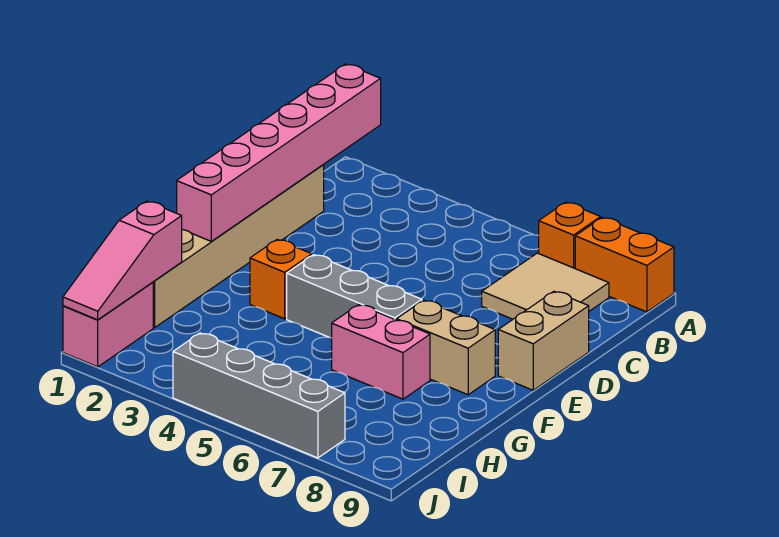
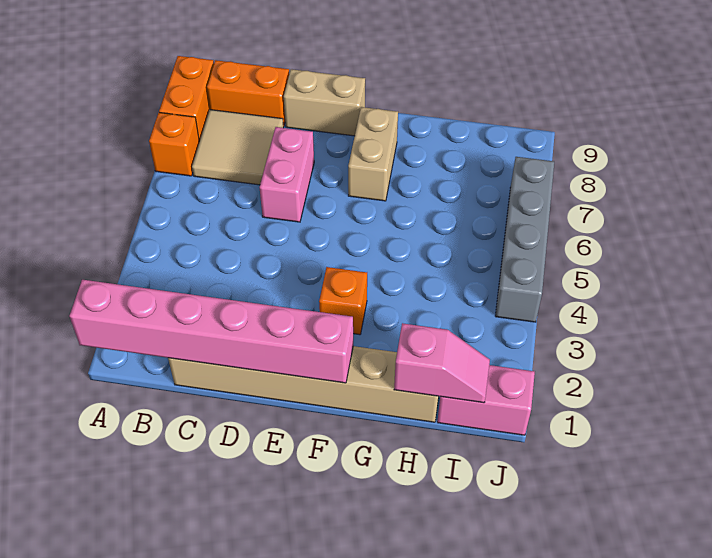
none -> orange 1x2 brick [207,60,289,127]
grey 1x3 brick [287,255,422,338] -> none
pink 1x2 brick [332,305,430,399] -> pink 1x2 brick moved to [260,127,314,222]
pink 1x3 slope [63,201,182,320] -> pink 1x2 slope [394,323,490,403]

